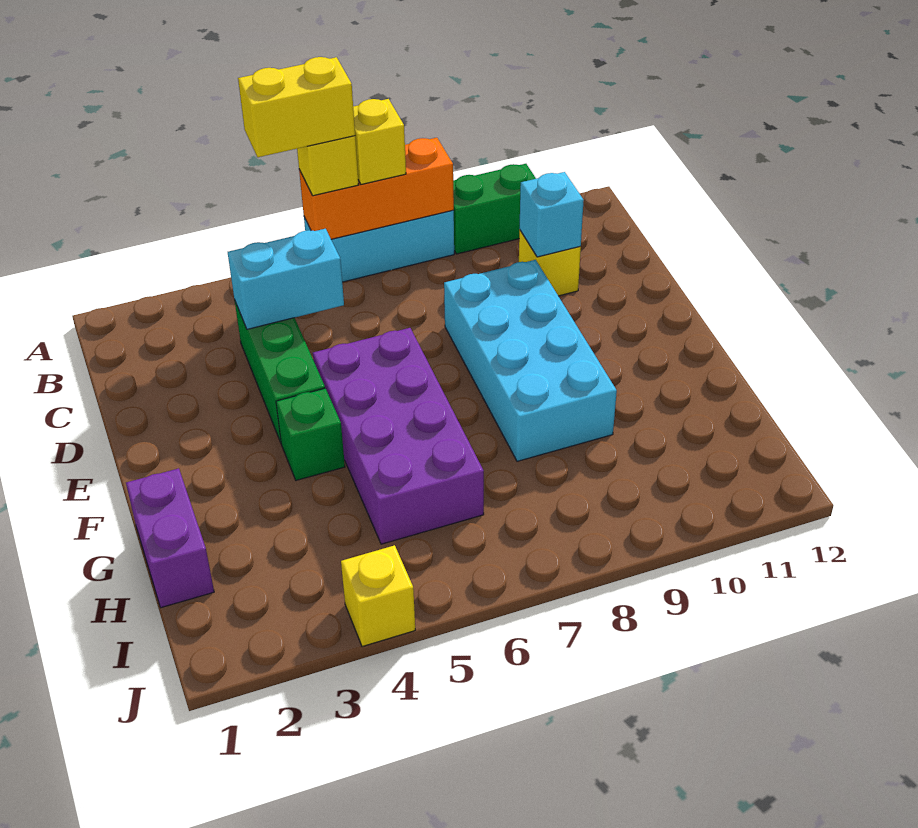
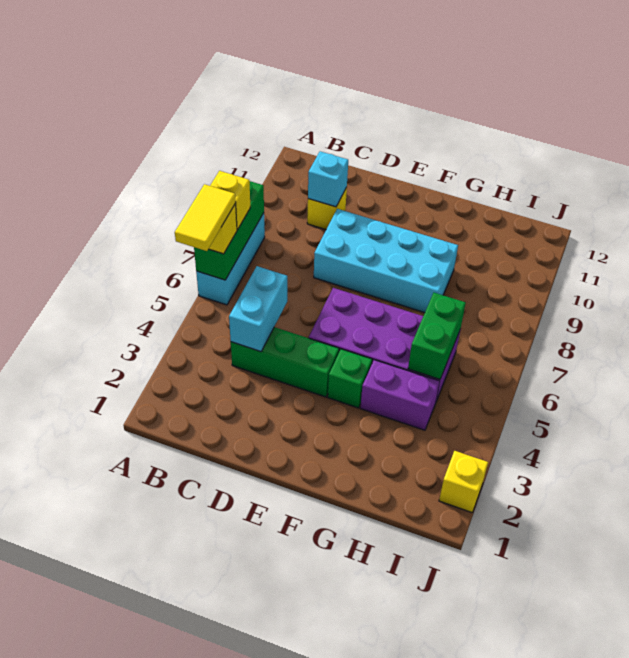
yellow 1x2 brick [238,57,355,157] -> yellow 1x2 tile [175,184,236,251]
orange 1x3 brick [299,138,454,239] -> green 1x3 brick [194,181,264,280]
green 1x2 brick [453,164,536,254] -> green 1x2 brick moved to [408,293,466,379]
purple 1x2 brick [126,468,214,608] -> purple 1x2 brick moved to [360,360,440,430]
yellow 1x1 brick [341,545,415,647] -> yellow 1x1 brick moved to [439,451,488,512]

